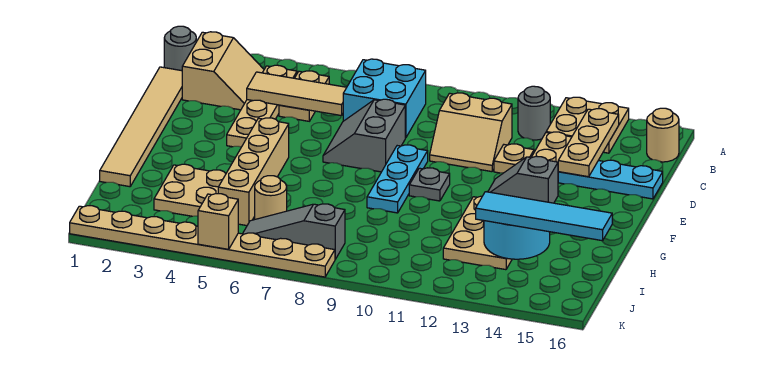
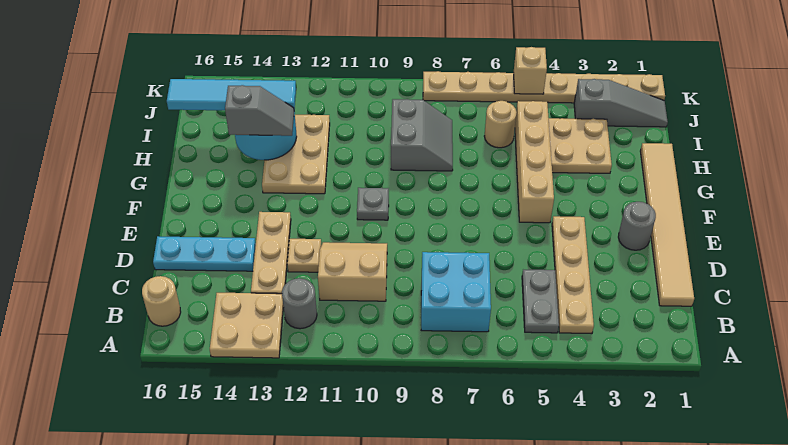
grey 1x1 round brick [164,26,196,71] -> grey 1x1 round brick moved to [618,202,656,250]
tan 2x2 slope [182,32,264,110] -> none
tan 1x2 plate [279,71,329,121] -> grey 1x2 plate [522,270,559,333]
tan 1x3 plate [558,109,619,177] -> none
tan 1x3 tile [247,72,347,116] -> none
grey 2x2 slope [323,99,405,172] -> grey 2x2 slope moved to [391,99,453,171]
cyan 1x3 plate [367,145,428,213] -> none
grey 1x3 slope [243,204,345,259] -> grey 1x3 slope moved to [574,79,668,127]

